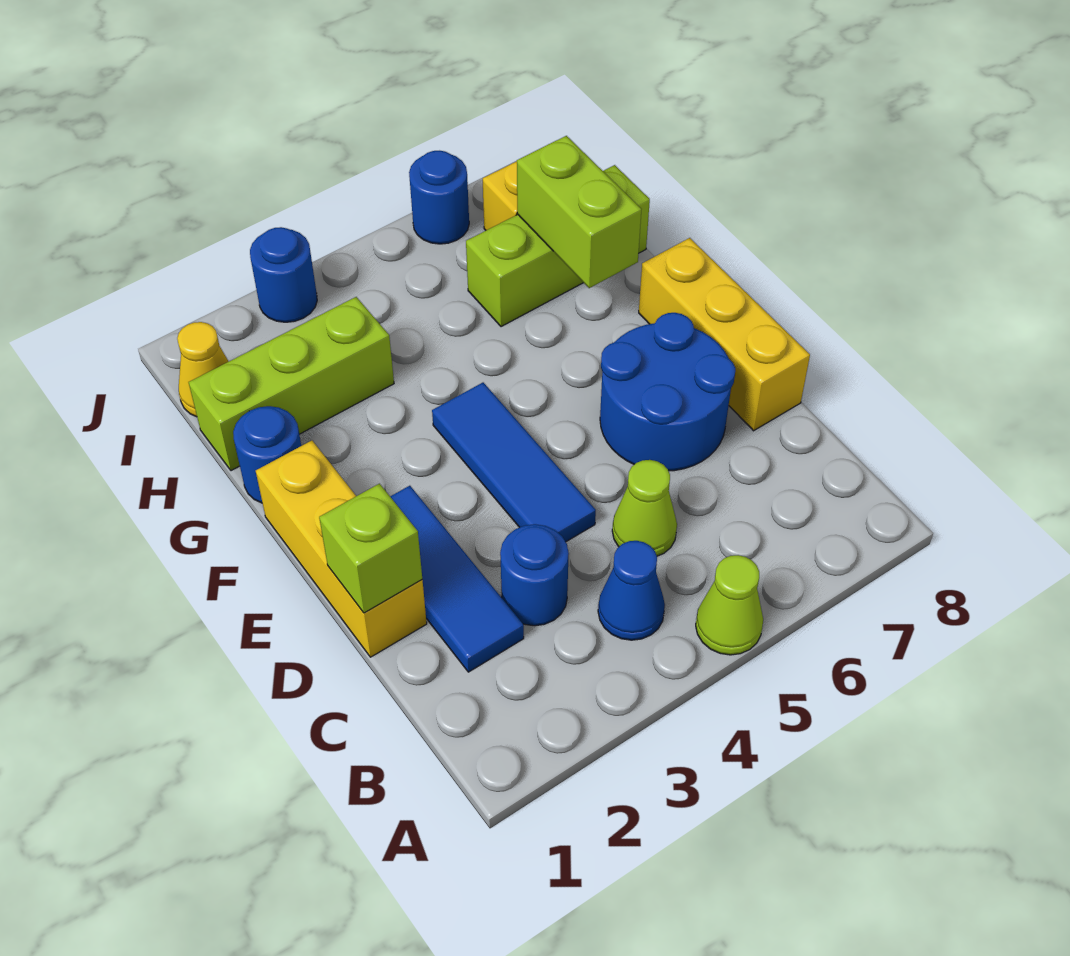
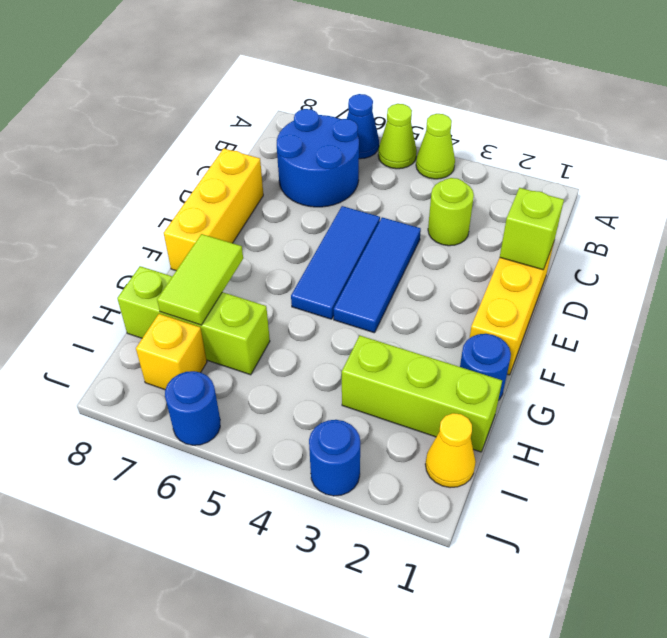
blue 1x1 cone [598,541,665,640] -> blue 1x1 cone moved to [347,94,379,159]
blue 1x3 tile [390,486,524,672] -> blue 1x3 tile moved to [291,206,380,319]
blue 1x1 round brick [500,524,569,626] -> lime 1x1 round brick [428,178,474,246]
lime 1x1 cone [612,460,677,556] -> lime 1x1 cone moved to [416,114,455,179]
blue 2x2 round brick [600,313,735,471] -> blue 2x2 round brick moved to [277,109,359,207]
lime 1x2 brick [517,136,641,288] -> lime 1x2 tile [157,234,243,325]

